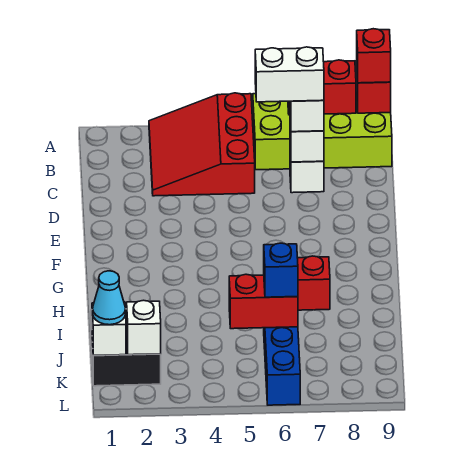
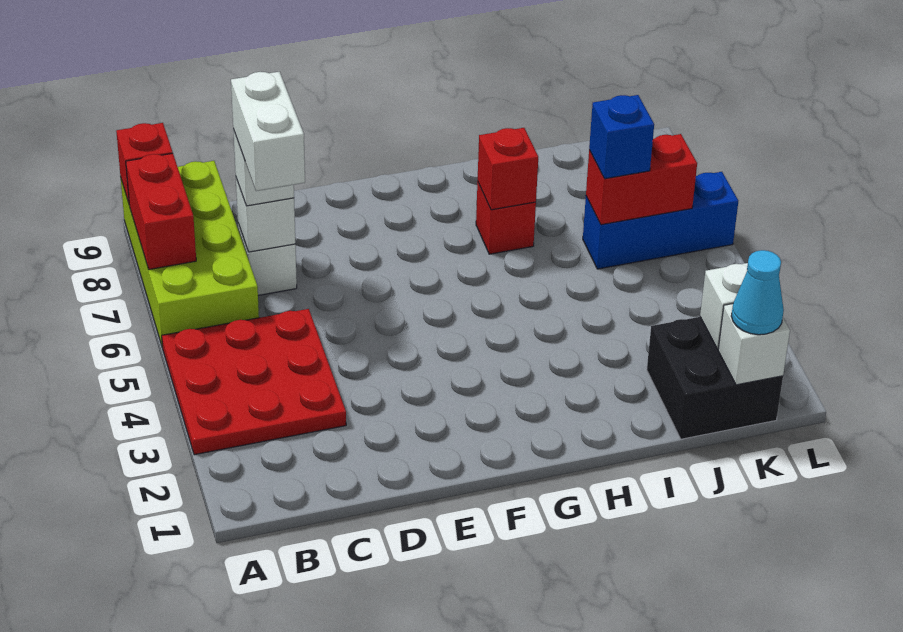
red 3x3 slope [149,93,255,196] -> red 3x3 plate [162,309,346,455]
red 1x1 brick [357,29,391,83] -> red 1x1 brick moved to [478,128,538,210]
red 1x2 brick [229,274,298,329] -> red 1x2 brick turned to [586,134,697,225]

